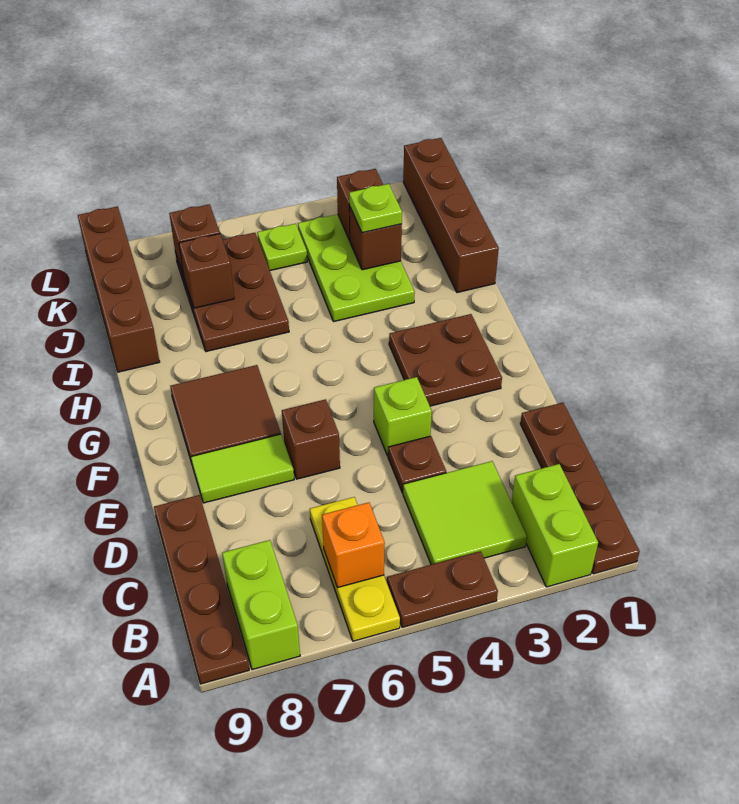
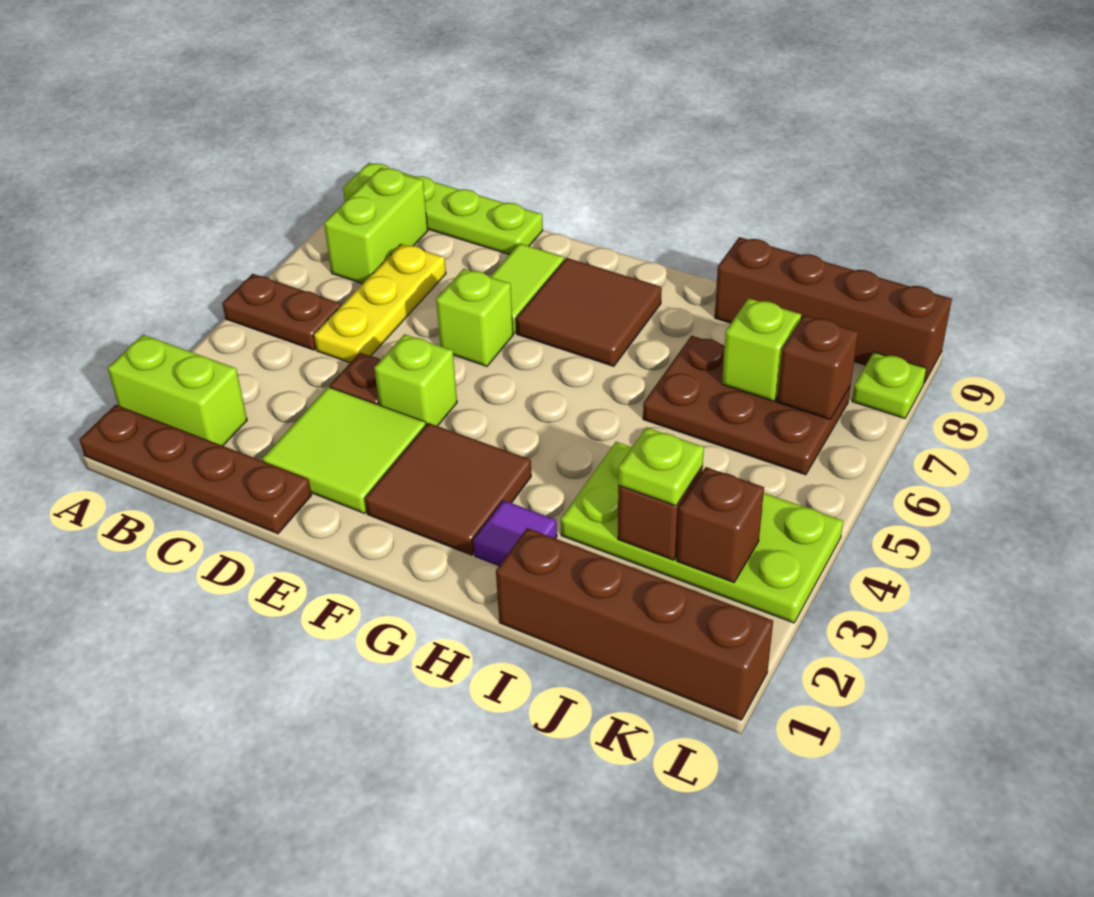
brown 1x2 plate [387,551,498,627] -> brown 1x2 plate turned to [222,274,341,350]
yellow 1x3 plate [310,497,400,641] -> yellow 1x3 plate turned to [314,244,446,363]
lime 1x2 brick [222,540,300,670] -> lime 1x2 brick turned to [324,168,428,284]
brown 1x4 plate [154,495,249,684] -> lime 1x4 plate [343,163,543,255]
lime 2x2 tile [403,461,527,565] -> lime 2x2 tile moved to [262,387,426,513]
orange 1x1 brick [322,502,385,588] -> none
brown 1x1 brick [282,399,340,479] -> lime 1x1 brick [436,269,513,366]
brown 2x2 plate [389,314,502,406] -> brown 2x2 tile [365,423,531,555]
none -> purple 1x1 tile [474,500,557,566]
lime 2x3 plate [298,214,415,322] -> lime 2x4 plate [561,442,843,623]
brown 1x1 brick [179,234,234,308] -> lime 1x1 brick [722,298,801,401]
lime 1x1 plate [257,224,307,270] -> lime 1x1 plate moved to [852,352,927,419]

